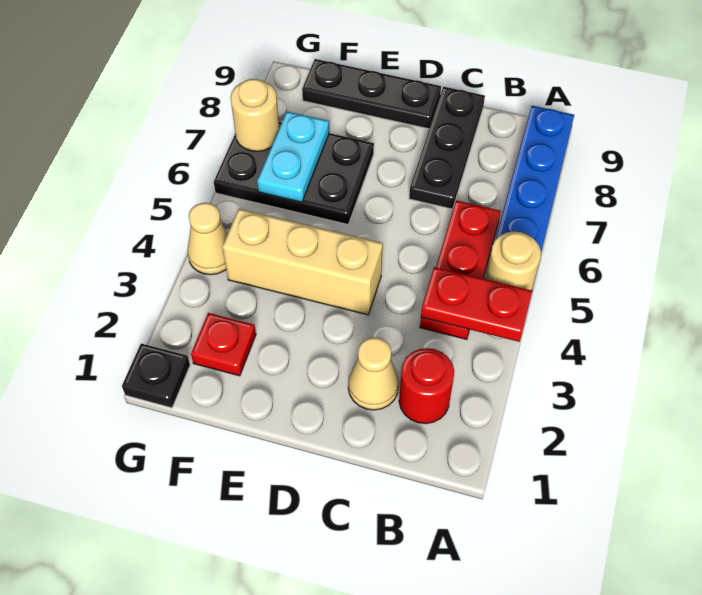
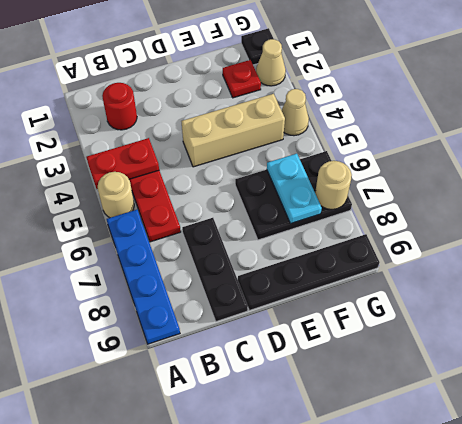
tan 1x1 cone [348,338,399,410] -> tan 1x1 cone moved to [256,39,286,86]
black 1x3 plate [302,59,441,129] -> black 1x4 plate [238,234,379,310]

